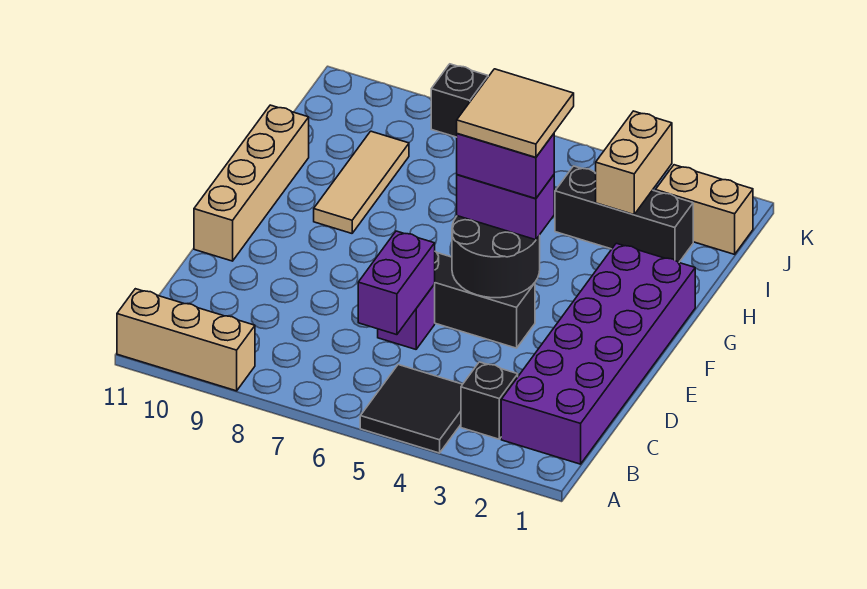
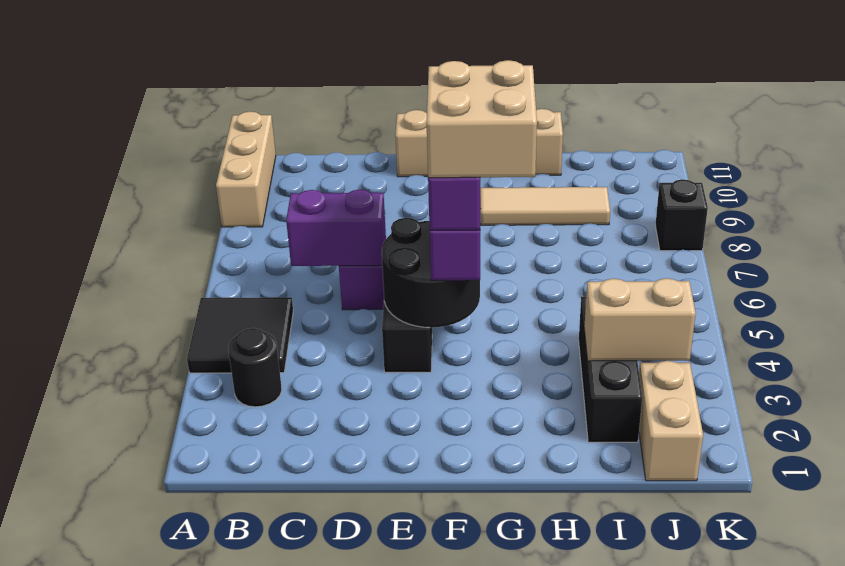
purple 2x6 brick [501,243,695,464] -> none
black 1x1 brick [461,362,518,439] -> black 1x1 round brick [228,328,282,407]
tan 2x2 tile [457,69,574,158] -> tan 2x2 brick [427,60,537,178]

